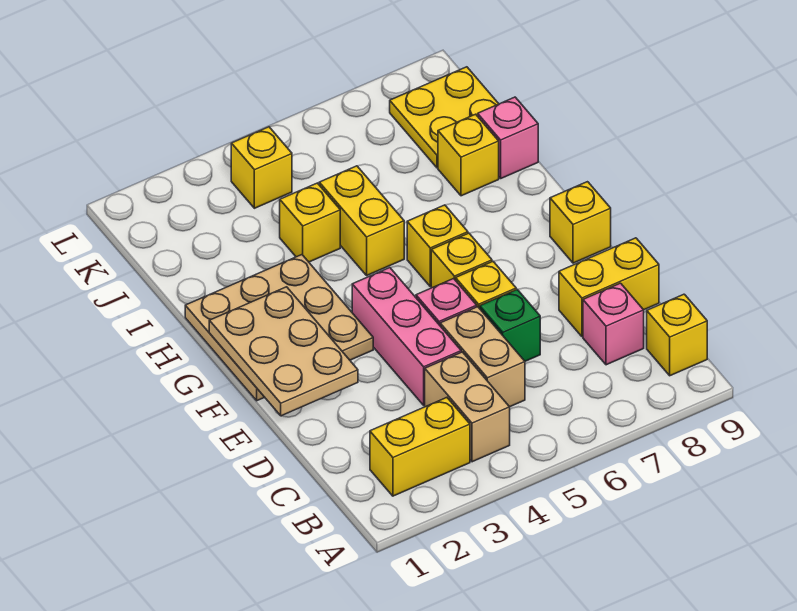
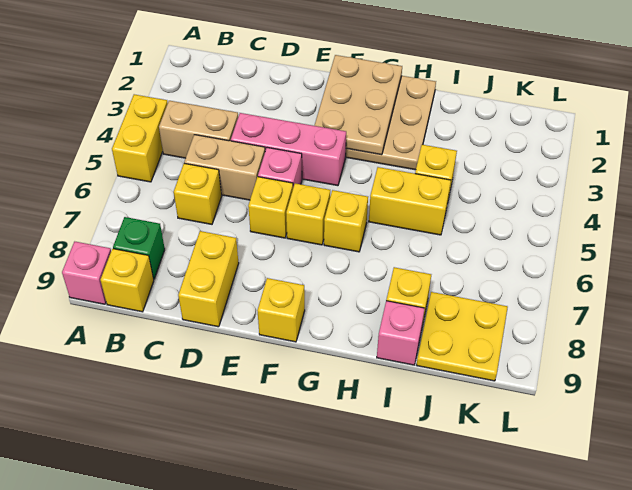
yellow 1x2 brick [370,398,470,496] -> yellow 1x2 brick moved to [112,94,168,182]
pink 1x1 brick [583,283,644,365] -> pink 1x1 brick moved to [62,242,111,304]
green 1x1 brick [480,289,540,361] -> green 1x1 brick moved to [113,217,165,279]
tan 2x3 plate [209,287,358,416] -> tan 2x3 plate turned to [314,55,402,155]
yellow 1x1 brick [231,127,292,208] -> yellow 1x1 brick moved to [174,163,222,224]

